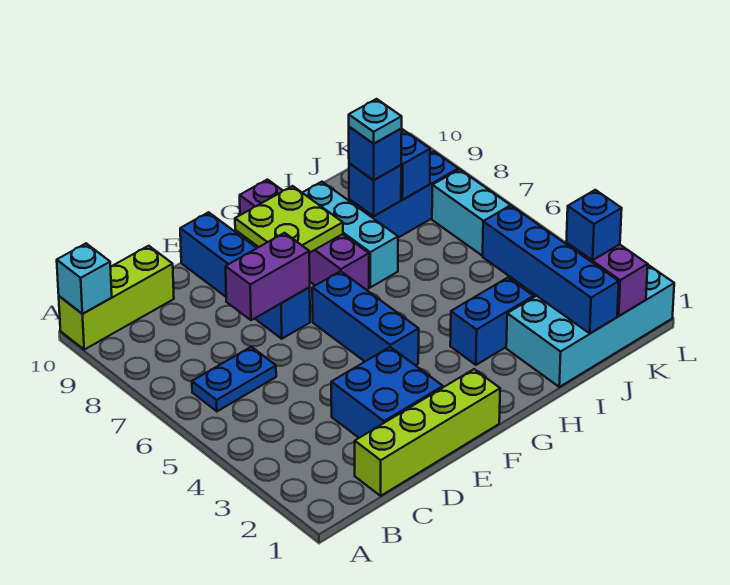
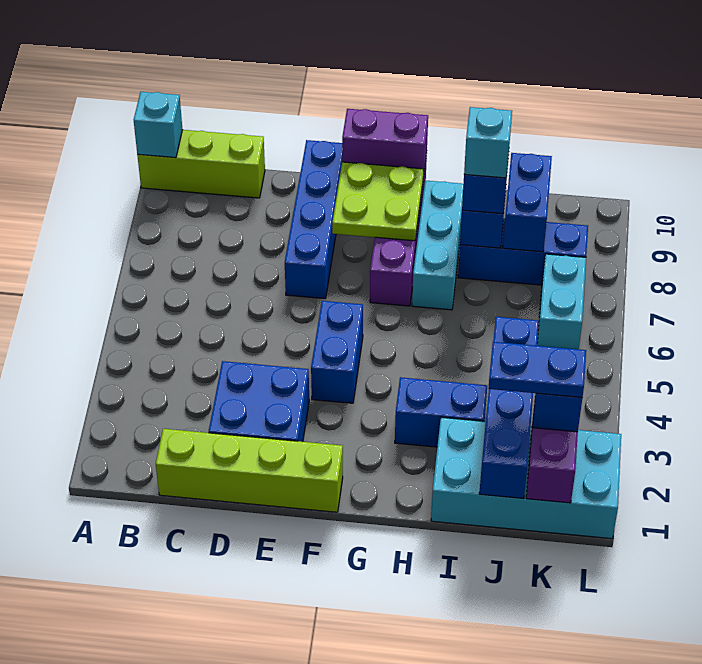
blue 1x2 plate [192,347,276,411] -> blue 1x2 plate moved to [488,342,586,398]
purple 1x2 brick [226,233,310,320] -> purple 1x2 brick moved to [342,109,428,176]
blue 1x3 brick [312,271,419,366] -> blue 1x2 brick [311,301,363,403]
cyan 1x1 plate [349,99,402,143] -> cyan 1x1 brick [464,107,512,178]

